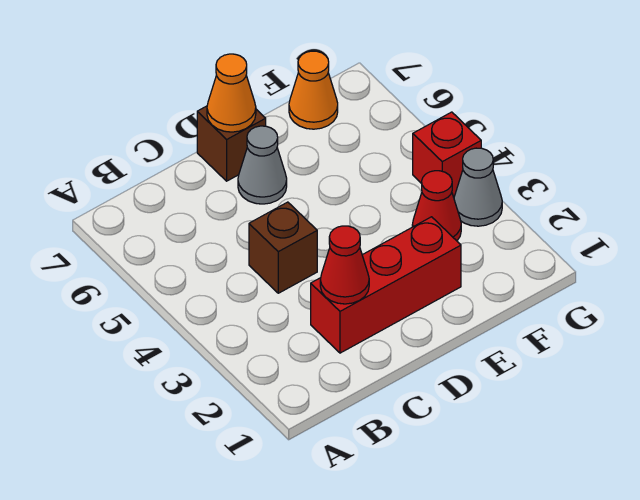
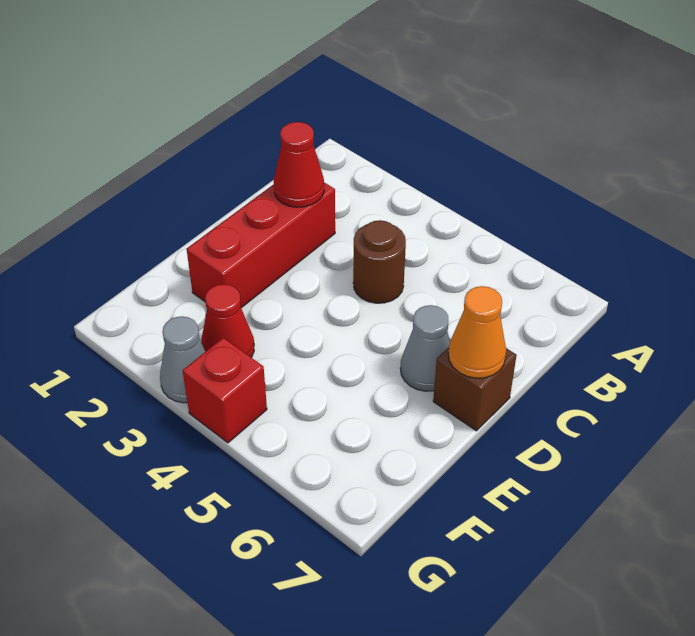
brown 1x1 brick [249,202,317,293] -> brown 1x1 round brick [353,220,406,303]
orange 1x1 cone [289,51,338,129] -> none

